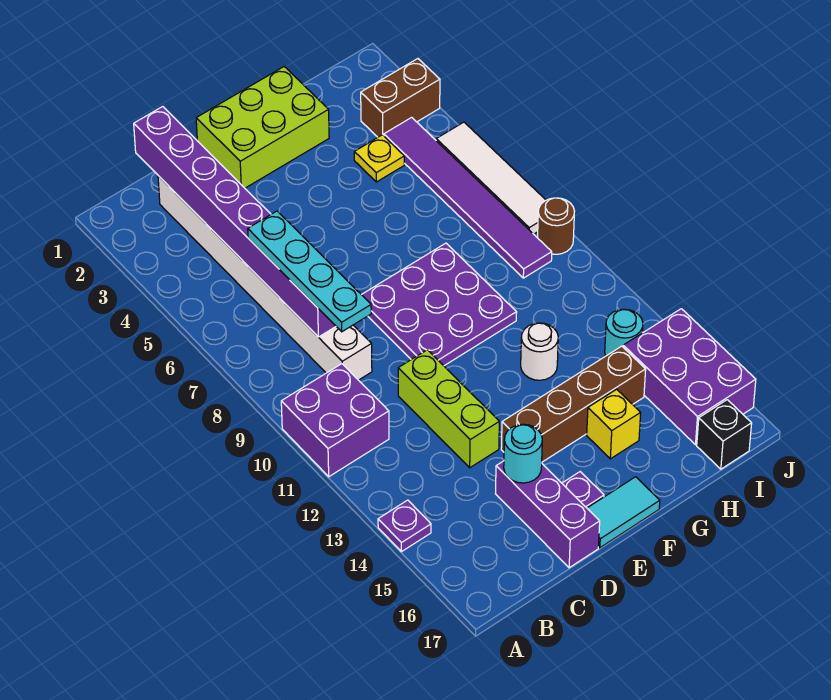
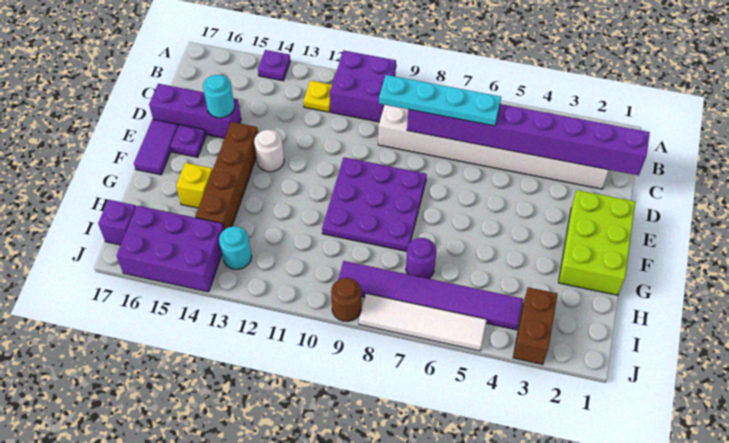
lime 1x3 brick [398,350,499,468] -> none
cyan 1x2 tile [587,477,660,548] -> purple 1x2 tile [134,119,178,175]
white 1x1 round brick [521,323,558,380] -> white 1x1 round brick moved to [254,130,284,172]
yellow 1x1 plate [354,135,404,182] -> yellow 1x1 plate moved to [303,81,332,112]
none -> purple 1x1 round brick [406,238,436,279]
black 1x1 brick [697,400,752,469] -> purple 1x1 brick [98,200,136,245]

